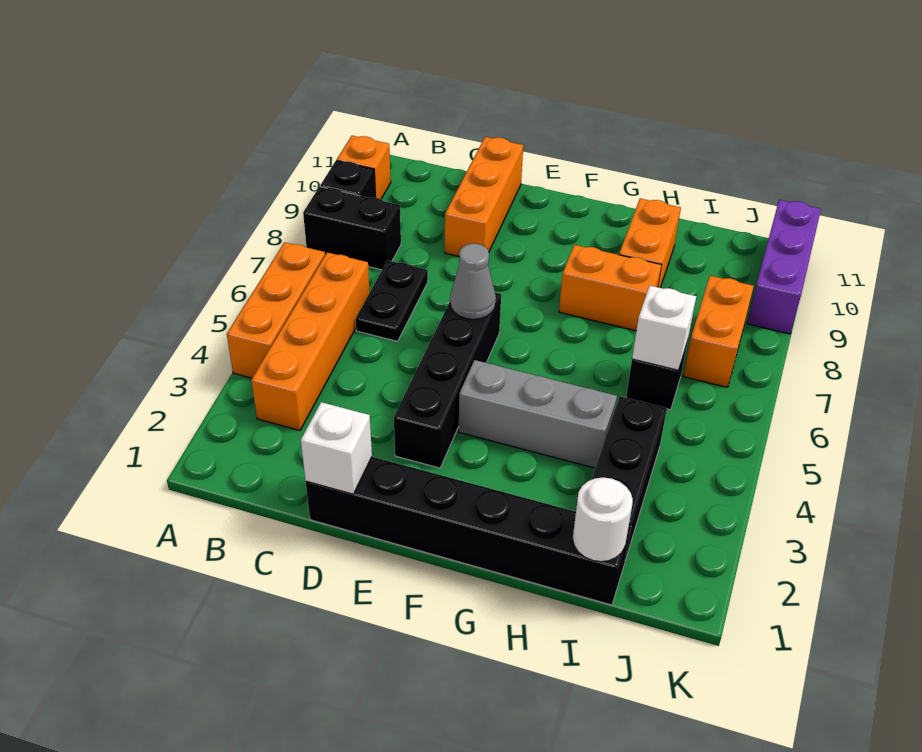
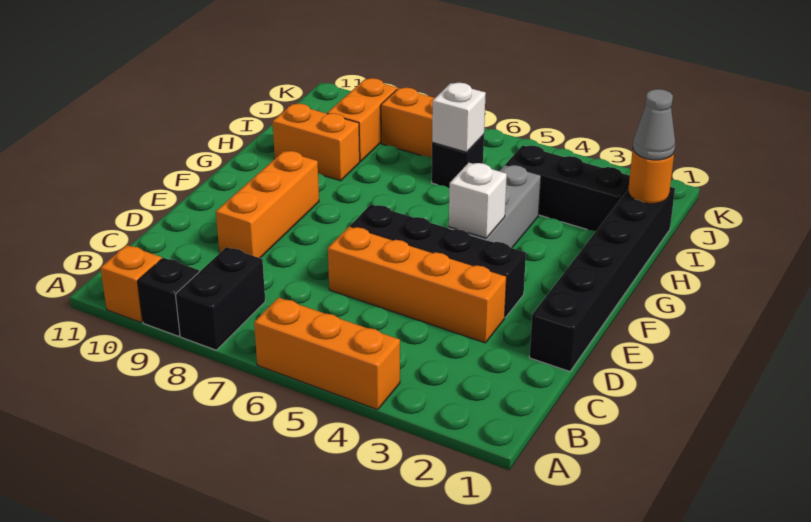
orange 1x4 brick [251,252,370,430] -> orange 1x4 brick moved to [328,226,507,343]
black 1x2 plate [356,260,428,341] -> none
white 1x1 brick [301,402,372,494] -> white 1x1 brick moved to [449,163,507,238]
orange 1x3 brick [445,137,523,256] -> orange 1x3 brick turned to [216,151,319,258]
grey 1x1 cone [450,244,496,319] -> grey 1x1 cone moved to [633,89,675,160]
orange 1x2 brick [559,245,661,331] -> orange 1x2 brick moved to [327,78,397,162]
white 1x1 round brick [573,477,633,562] -> orange 1x1 round brick [628,150,674,204]
purple 1x3 brick [747,200,821,334] -> none

